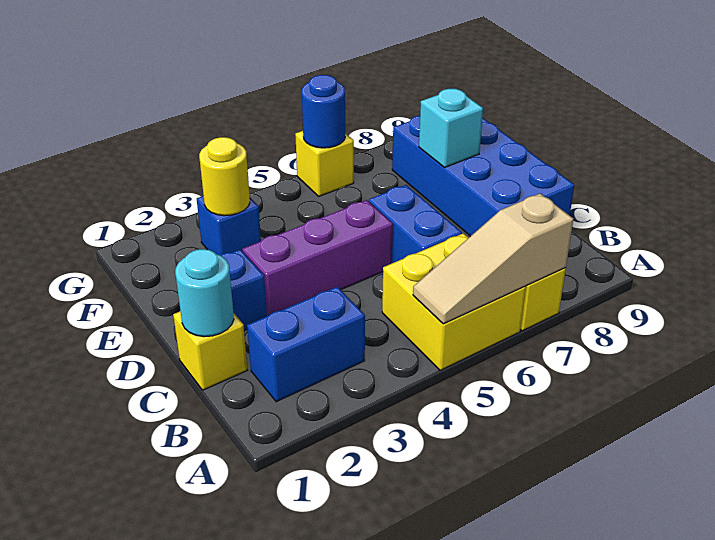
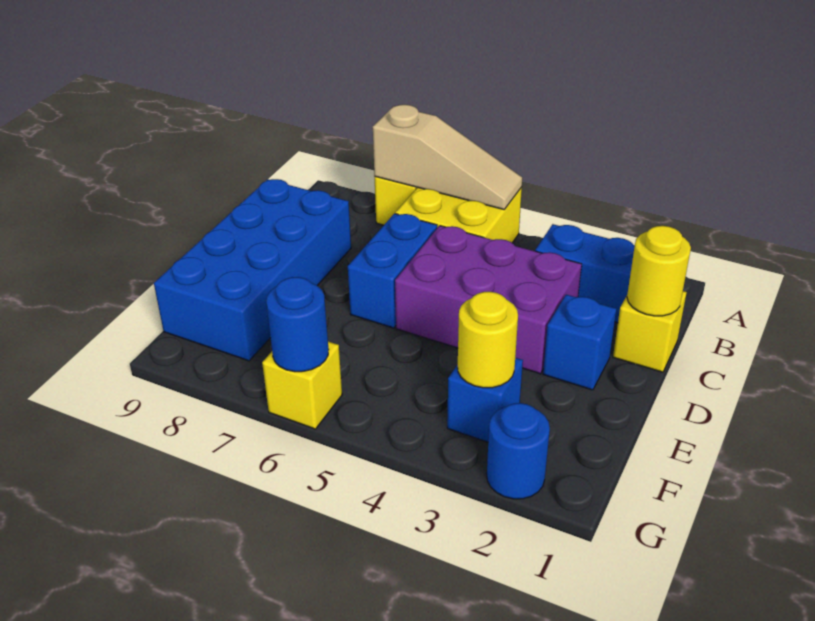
cyan 1x1 round brick [175,249,234,337] -> yellow 1x1 round brick [627,226,691,316]
purple 1x3 brick [243,200,393,316] -> purple 2x3 brick [395,226,582,374]
cyan 1x1 brick [419,89,483,167] -> none
none -> blue 1x1 round brick [487,403,550,499]

